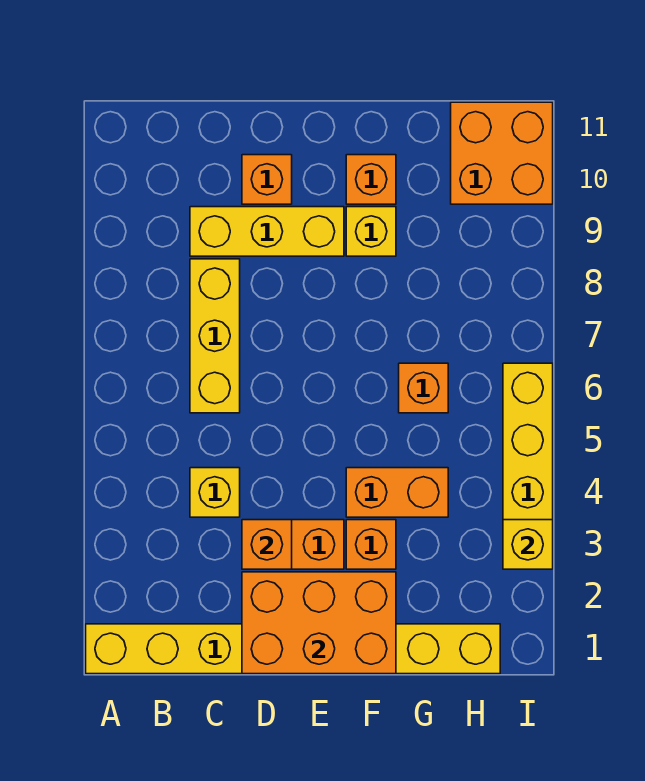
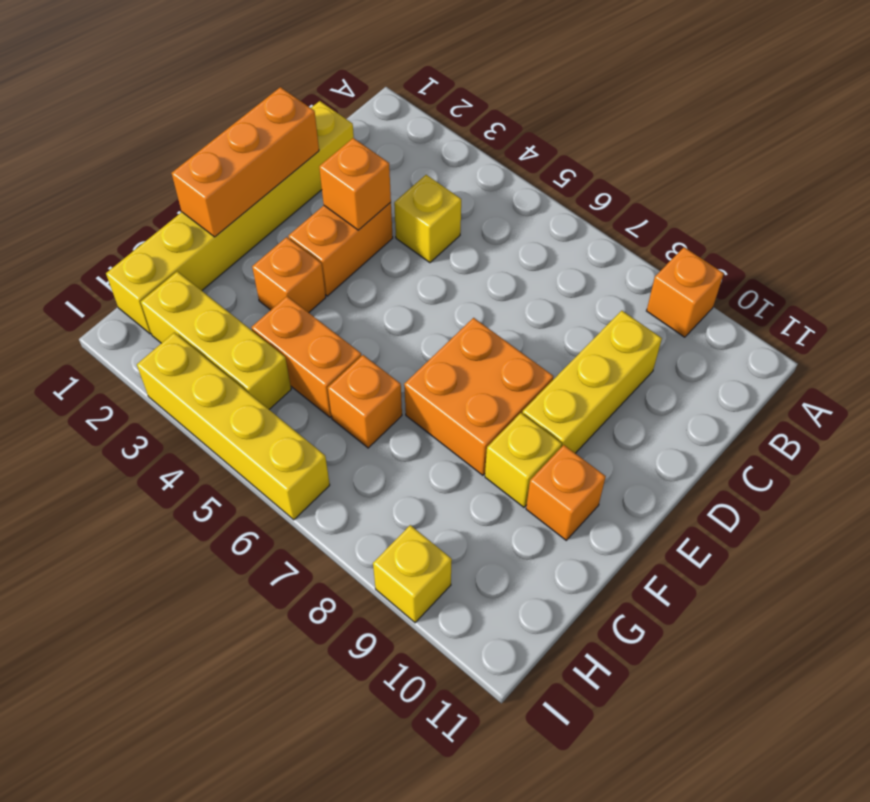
yellow 1x8 brick [86,624,500,674] -> yellow 1x6 brick [106,101,354,334]
yellow 1x3 brick [190,259,240,413] -> yellow 1x3 brick moved to [141,272,291,409]
orange 2x3 brick [242,572,396,674] -> orange 1x3 brick [172,87,319,237]
orange 1x1 brick [242,155,292,204] -> orange 1x1 brick moved to [647,247,724,337]
orange 1x2 brick [346,468,448,517] -> orange 1x2 brick turned to [251,296,361,417]
orange 2x2 brick [451,102,553,204] -> orange 2x2 brick moved to [404,318,553,475]
yellow 1x1 brick [503,520,553,569] -> yellow 1x1 brick moved to [373,525,452,623]

